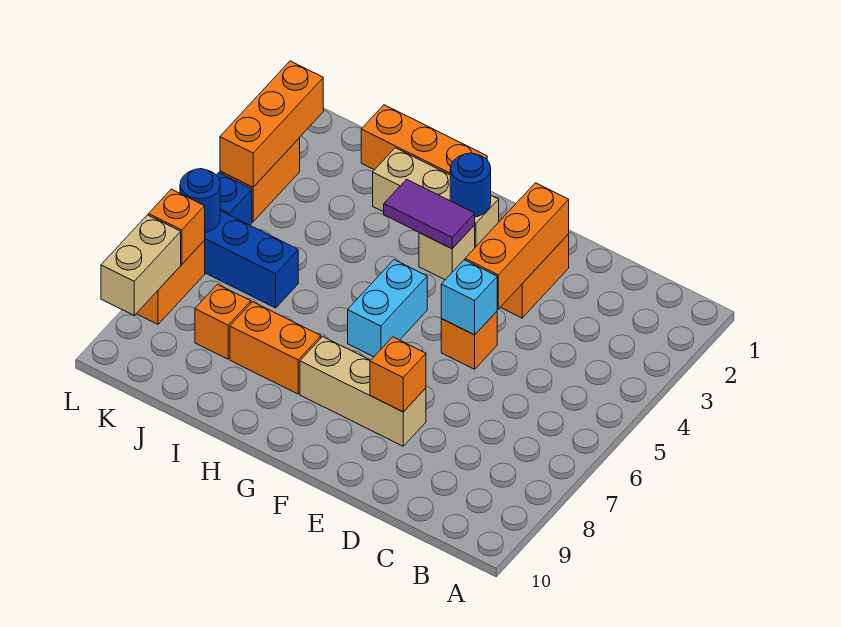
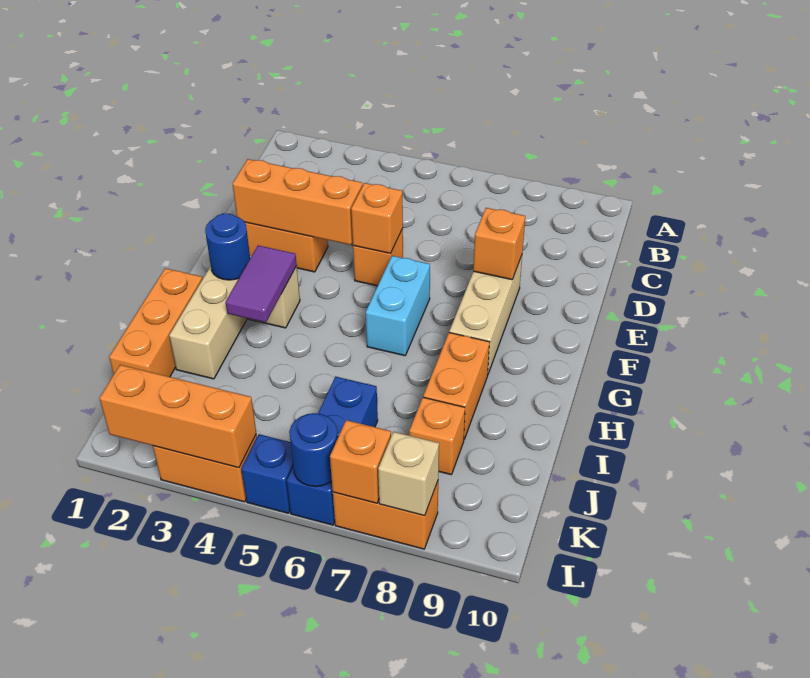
cyan 1x1 brick [441,260,497,335] -> orange 1x1 brick [351,183,403,254]
cyan 1x2 brick [348,260,427,357] -> cyan 1x2 brick turned to [366,256,430,356]
tan 1x2 brick [101,215,181,315] -> tan 1x1 brick [378,432,439,516]

